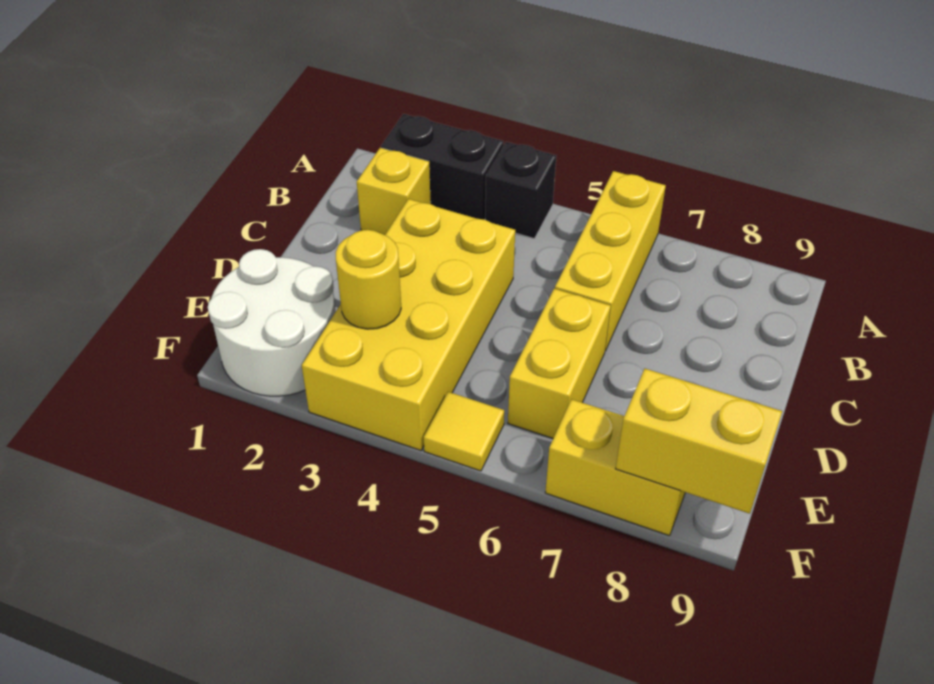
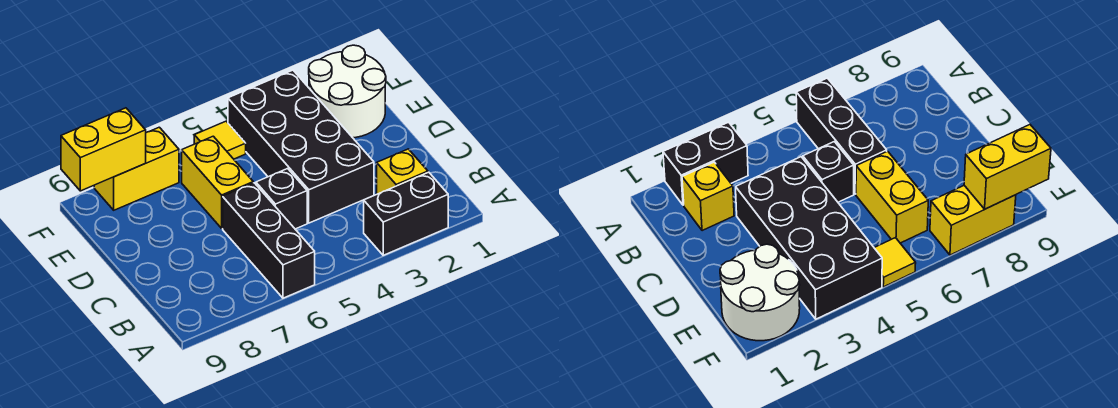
black 1x1 brick [485,142,556,239] -> black 1x1 brick moved to [256,169,307,229]
yellow 1x3 brick [555,171,666,351] -> black 1x3 brick [223,183,315,298]
yellow 2x4 brick [302,199,515,450] -> black 2x4 brick [228,70,374,223]
yellow 1x1 round brick [336,230,401,329] -> none

